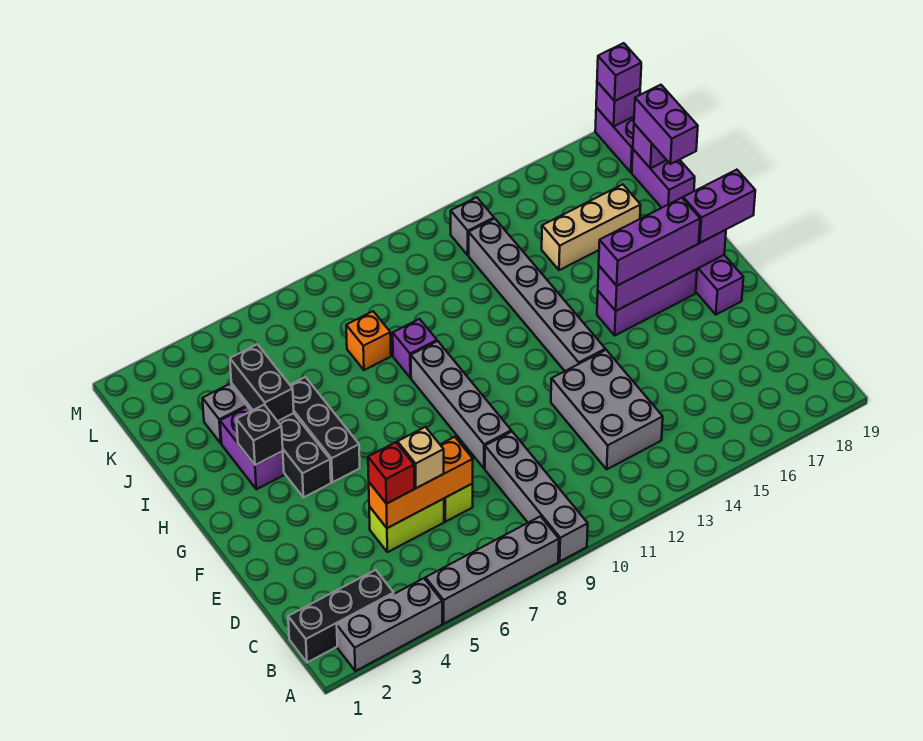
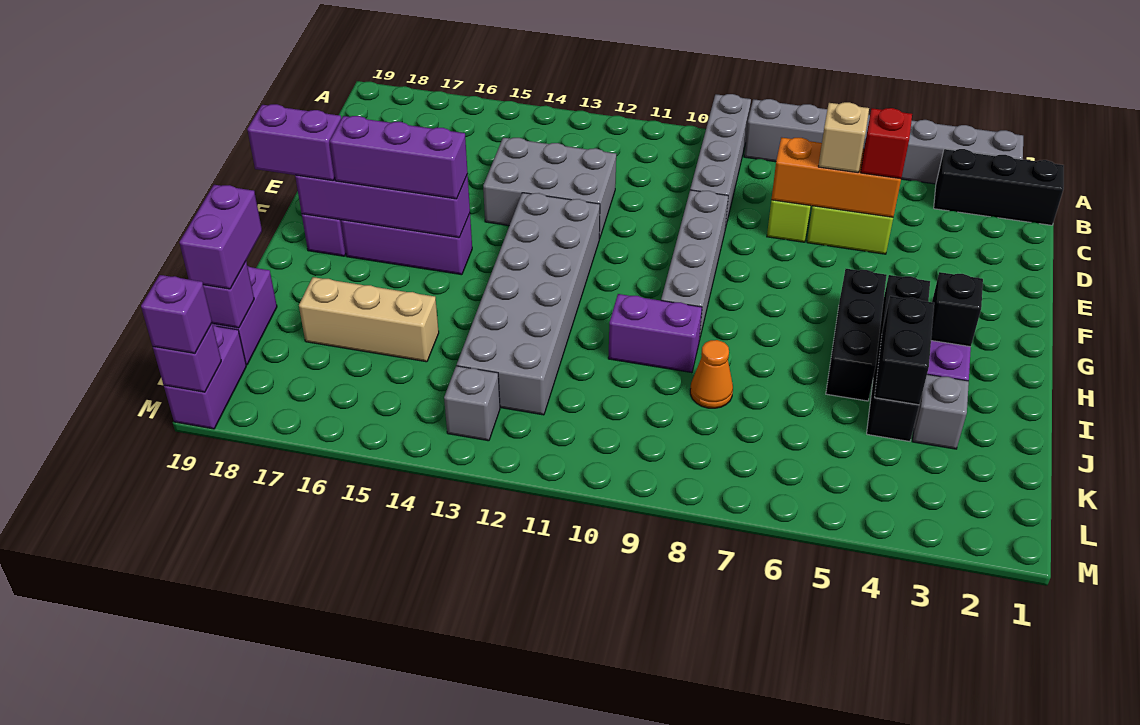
grey 2x3 brick [551,350,663,469] -> grey 2x3 brick turned to [483,138,616,239]
grey 1x6 brick [469,219,605,371] -> grey 2x6 brick [457,193,600,415]
purple 1x1 brick [393,319,437,378] -> purple 1x2 brick [608,294,702,373]
orange 1x1 brick [346,311,391,370] -> orange 1x1 cone [690,340,733,408]

